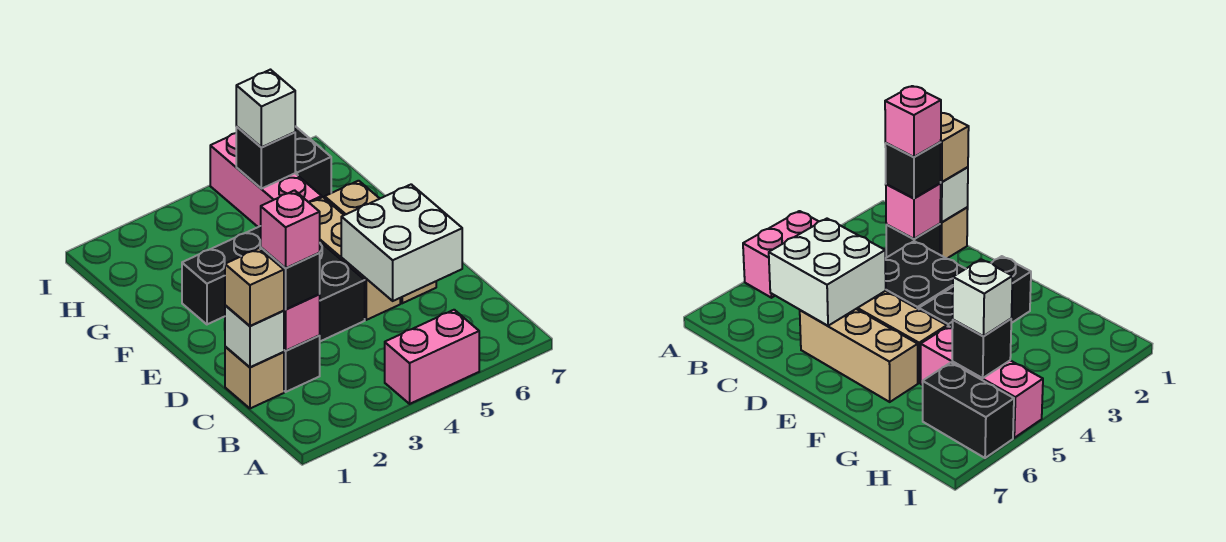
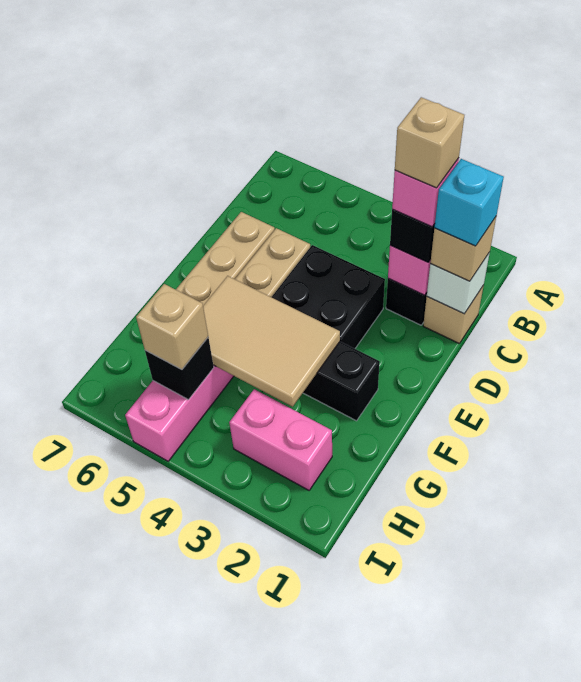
pink 1x2 brick [385,310,479,404] -> pink 1x2 brick moved to [229,389,332,490]
none -> cyan 1x1 brick [434,159,504,246]
none -> tan 1x1 brick [395,97,464,188]
white 2x2 brick [341,184,462,301] -> none
none -> tan 2x3 tile [203,276,340,407]
white 1x1 brick [236,70,295,148] -> tan 1x1 brick [136,284,208,370]
black 1x2 brick [295,126,331,198] -> none

